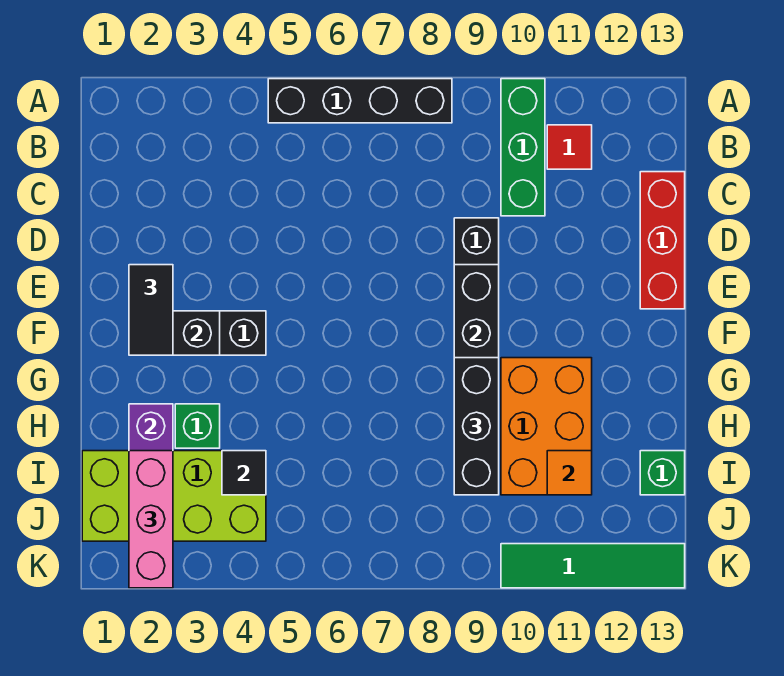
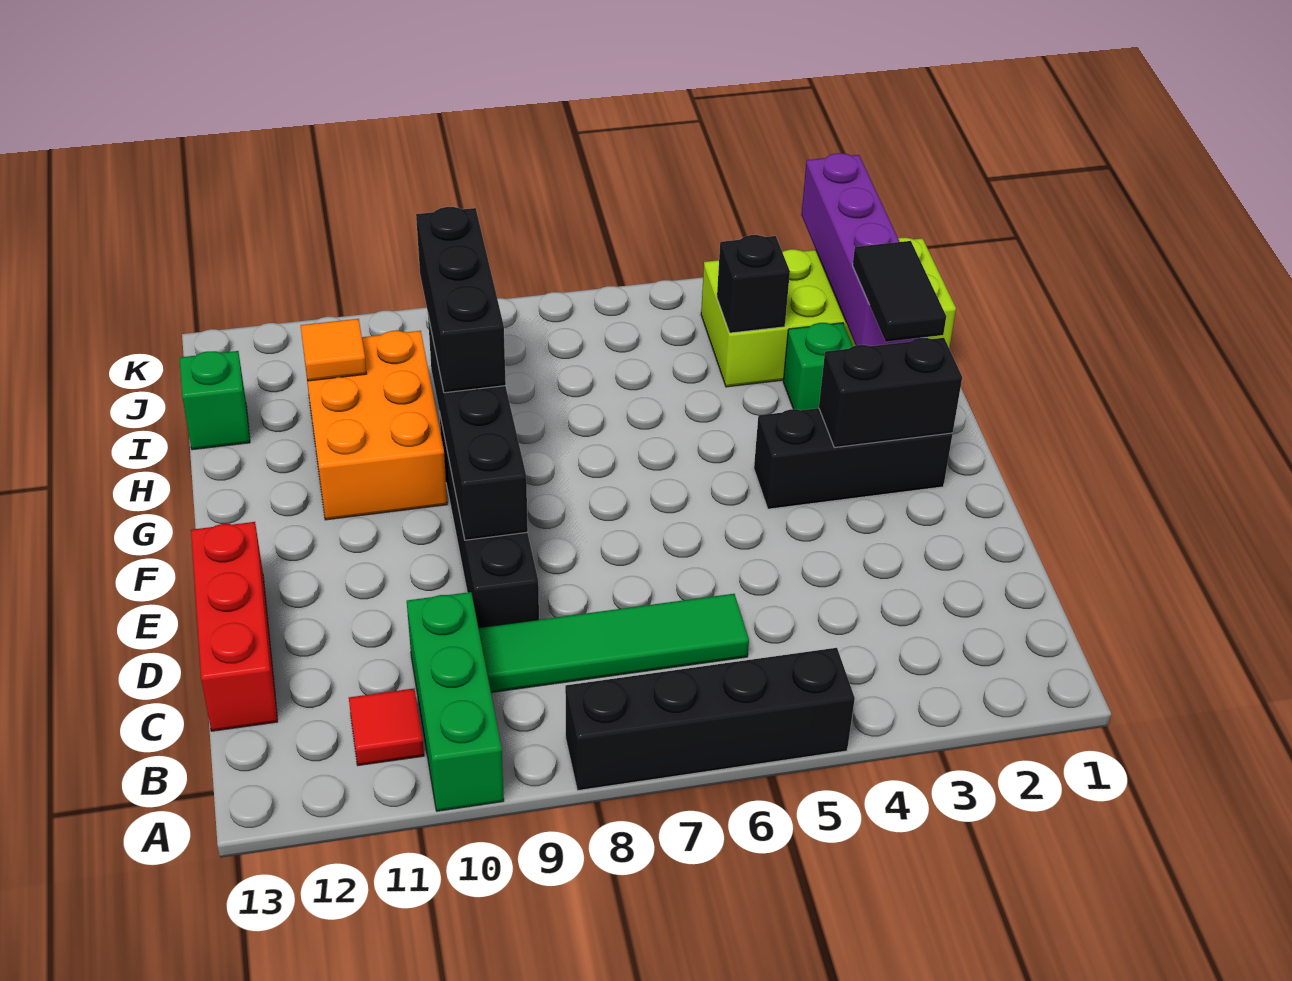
black 1x2 tile [129,265,173,355] -> black 1x2 tile moved to [853,241,946,342]
pink 1x3 brick [129,451,173,588] -> none
black 1x1 tile [222,451,266,495] -> black 1x1 brick [717,235,790,333]
green 1x4 tile [501,544,685,588] -> green 1x4 tile moved to [479,594,749,693]

